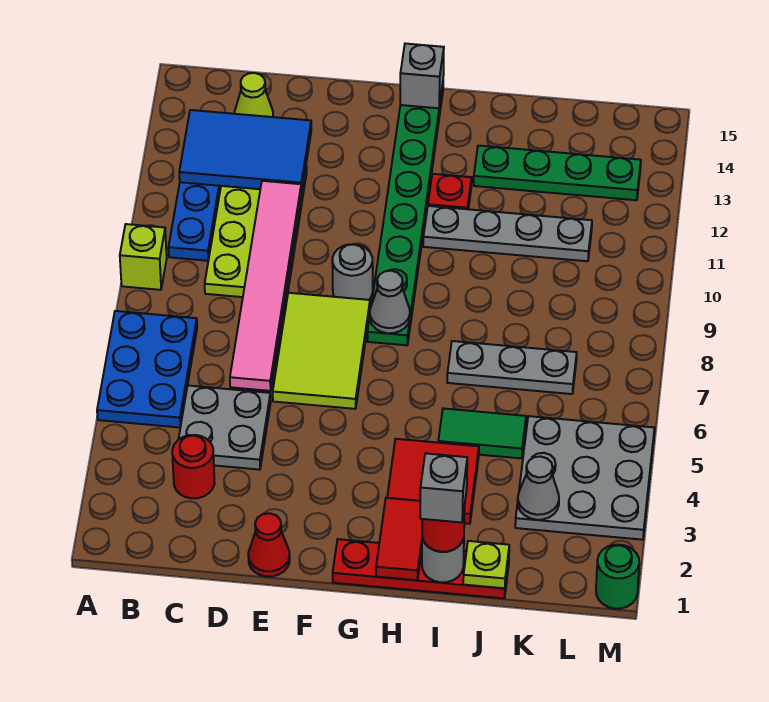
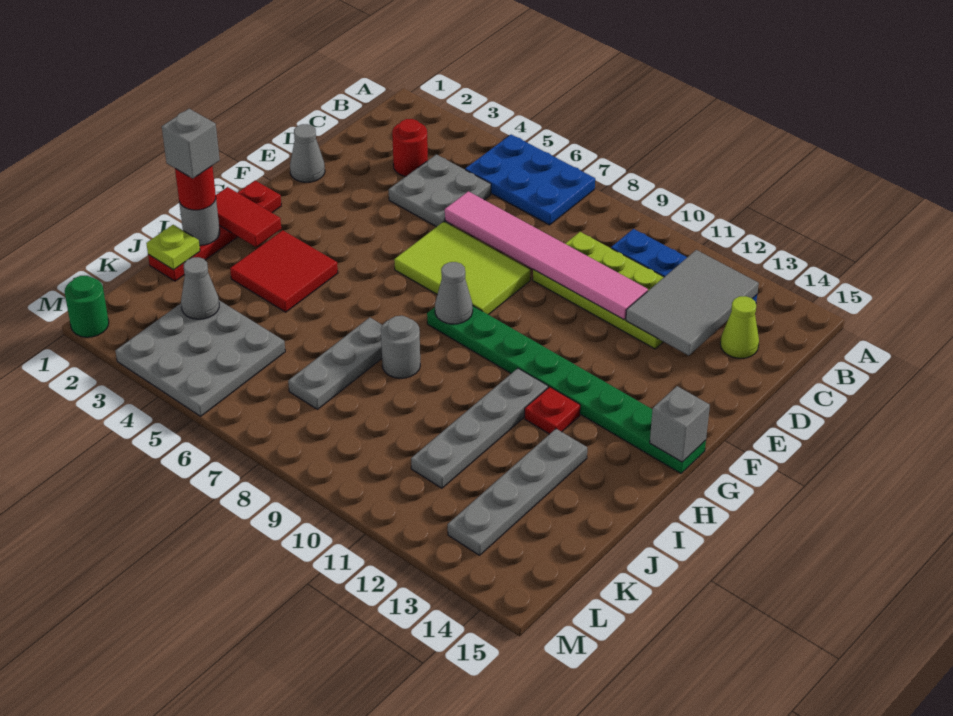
lime 1x1 brick [120,224,167,290] -> none
blue 2x3 tile [179,110,311,193] -> grey 2x3 tile [626,250,759,355]
red 1x1 cone [248,513,290,577] -> grey 1x1 cone [290,124,325,182]
grey 1x1 round brick [332,244,373,300] -> grey 1x1 round brick moved to [381,316,420,378]
green 1x2 tile [438,408,526,458] -> none
green 1x4 plate [474,146,641,200] -> grey 1x4 plate [448,429,587,555]

